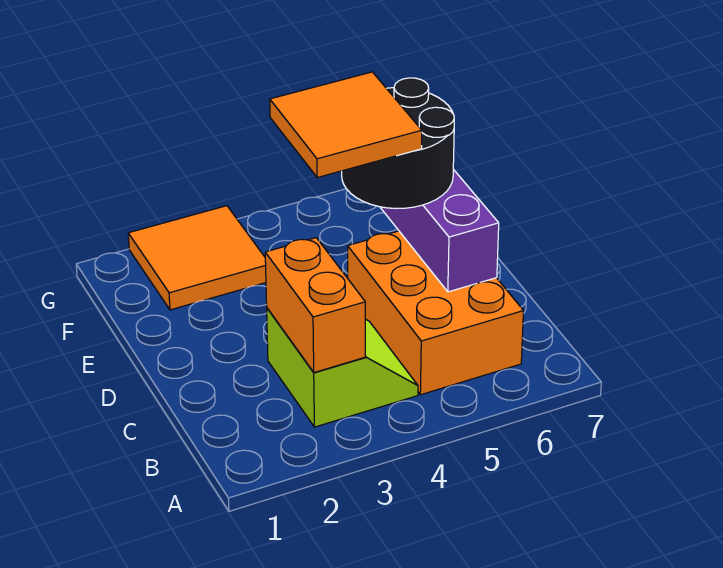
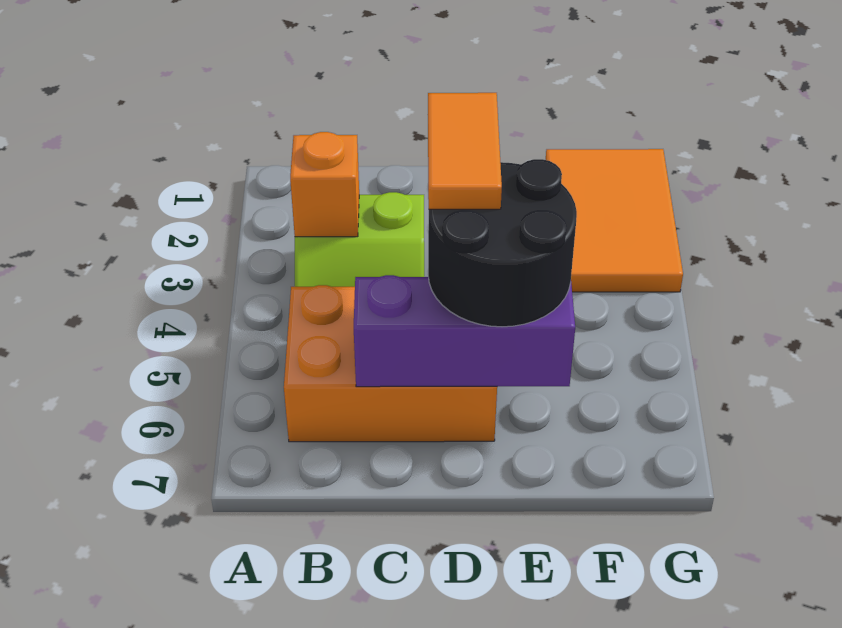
orange 1x2 brick [265,238,365,372] -> orange 1x1 brick [290,132,359,237]
orange 2x2 tile [270,72,422,177] -> orange 1x2 tile [428,93,502,209]
orange 2x2 tile [128,206,266,310] -> orange 2x3 tile [546,149,683,292]

